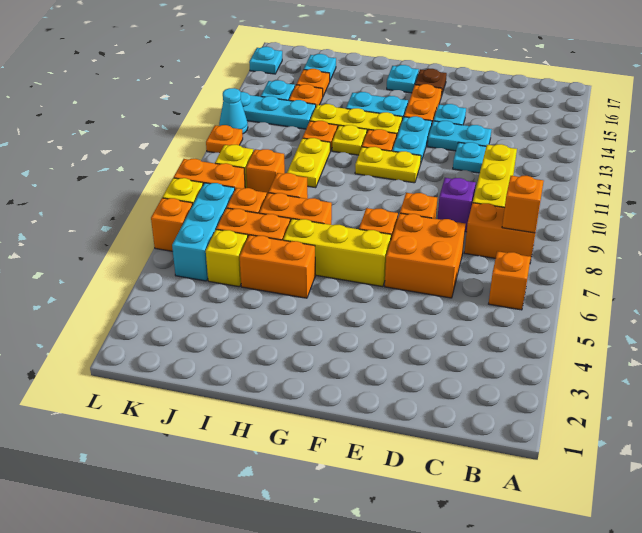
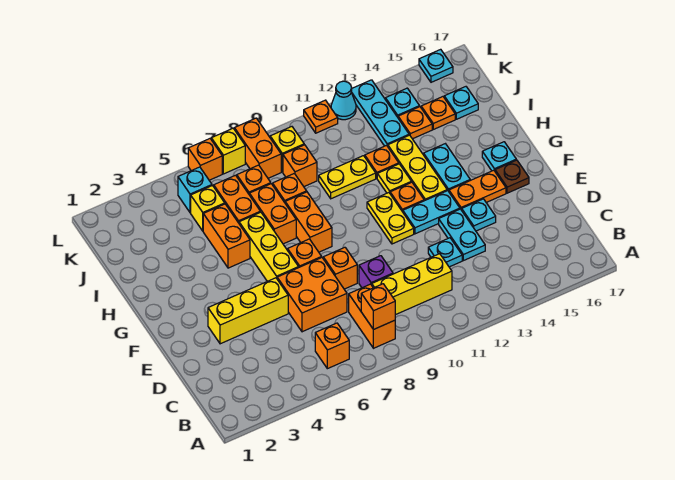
none -> yellow 1x3 brick [208,278,288,344]
none -> orange 1x2 brick [285,192,332,252]
cyan 1x3 brick [172,183,235,281] -> cyan 1x1 brick [178,167,212,213]

